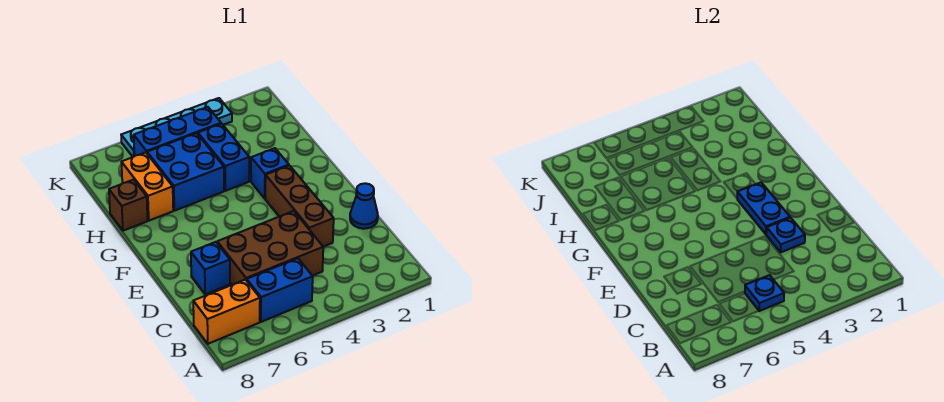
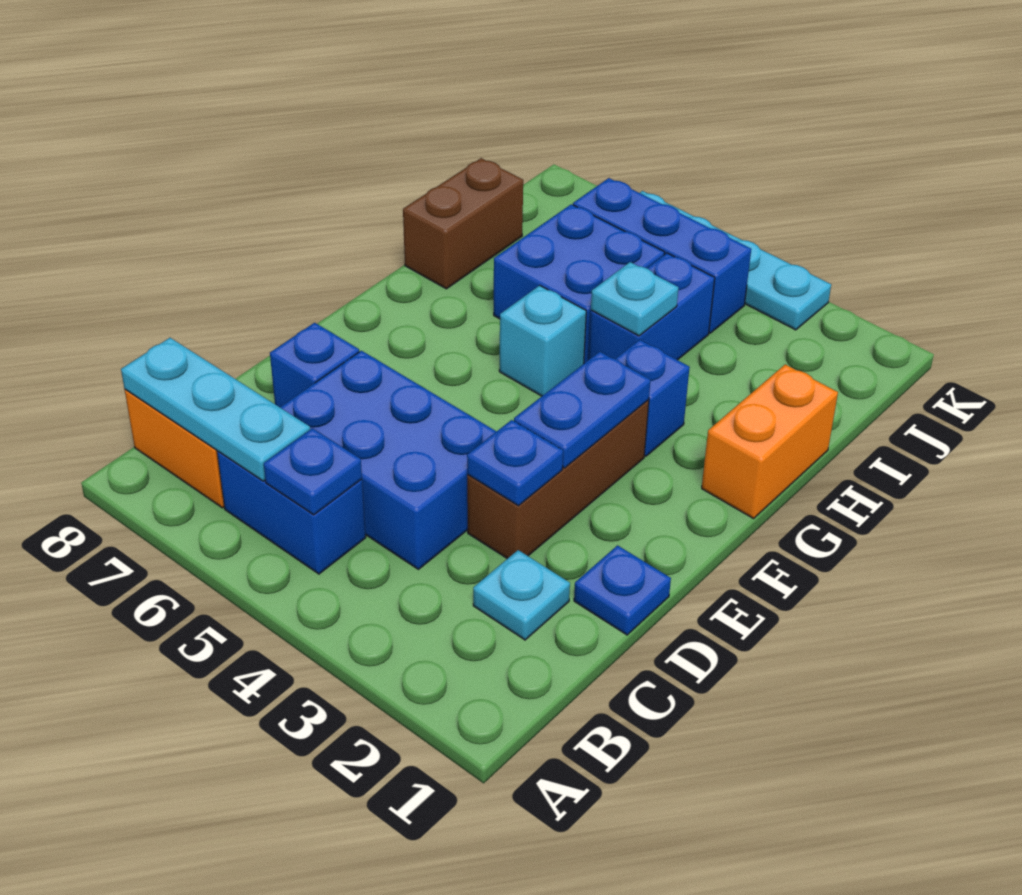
none -> cyan 1x3 plate [121,338,310,481]
none -> cyan 1x1 plate [473,550,570,640]
brown 2x3 brick [217,211,323,285] -> blue 2x3 brick [280,351,496,569]
blue 1x1 cone [350,183,378,229] -> blue 1x1 plate [574,545,671,635]
none -> cyan 1x1 brick [499,285,586,396]
none -> cyan 1x1 plate [591,262,679,336]
orange 1x2 brick [121,152,173,221] -> orange 1x2 brick moved to [702,364,838,518]
brown 1x1 brick [109,180,148,231] -> brown 1x2 brick [403,158,523,289]

